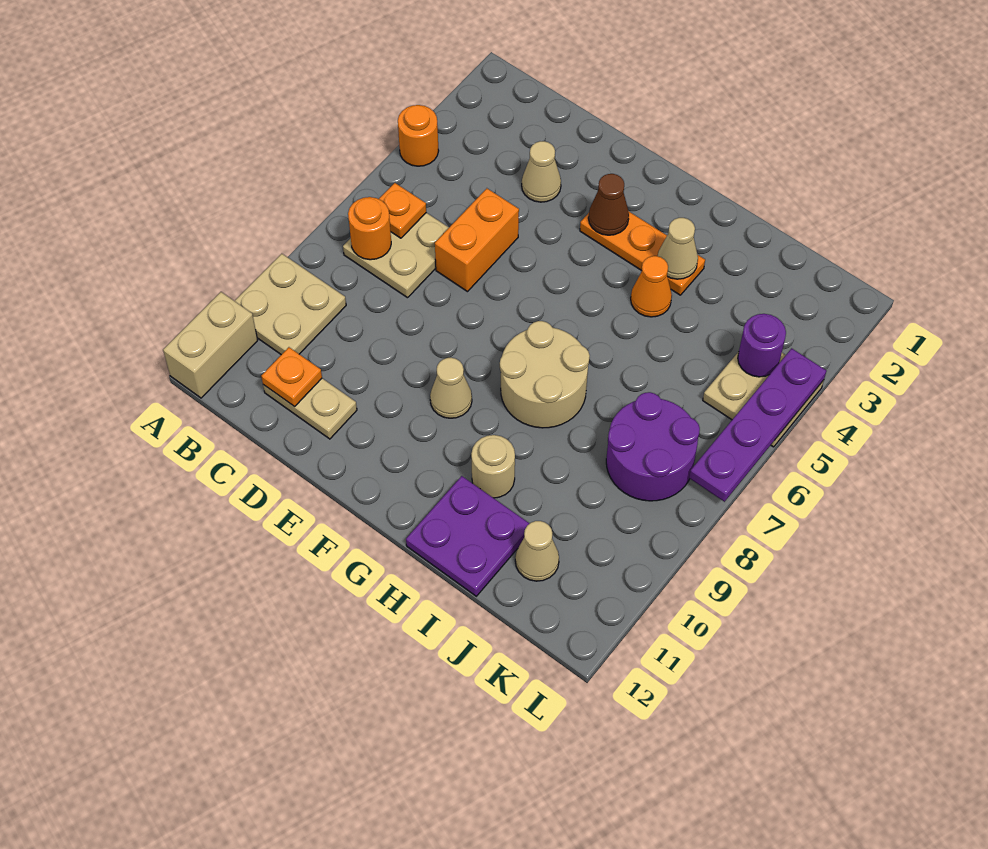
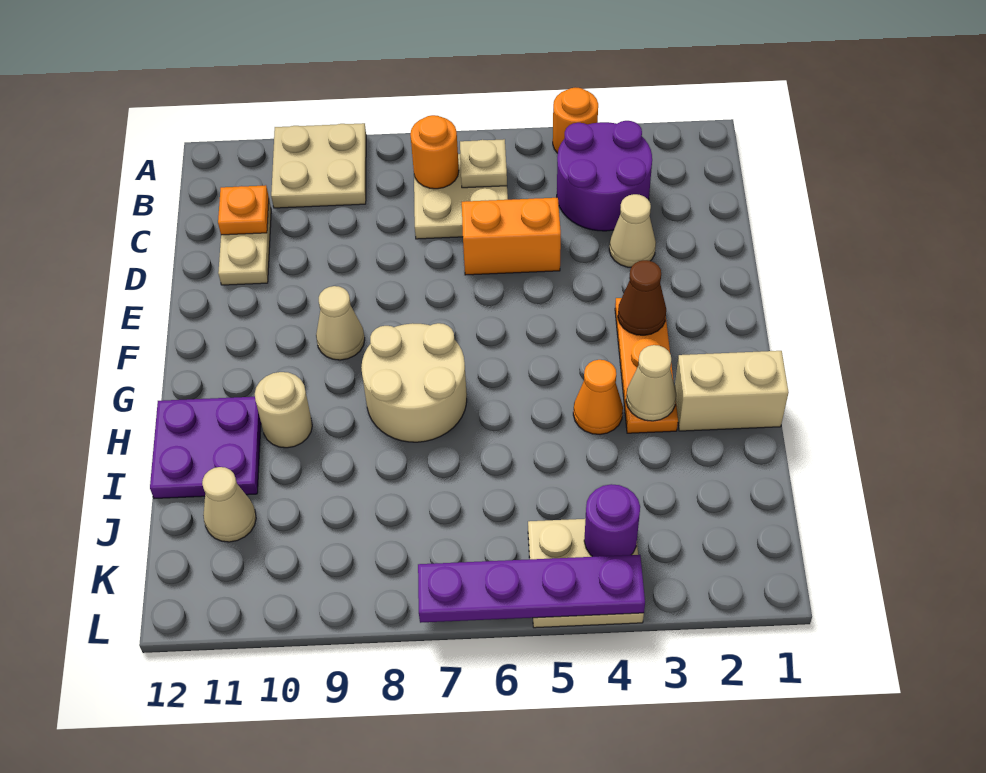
tan 1x2 brick [163,292,258,398] -> tan 1x2 brick moved to [675,351,789,431]
orange 1x1 plate [379,183,426,238] -> tan 1x1 plate [460,139,507,188]
purple 2x2 round brick [606,392,700,501] -> purple 2x2 round brick moved to [557,121,652,231]

